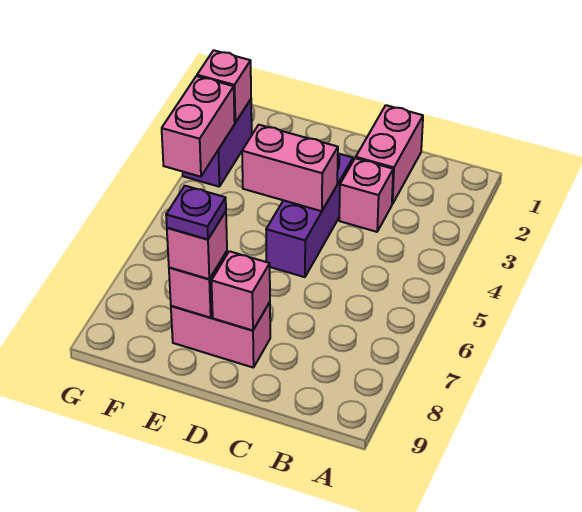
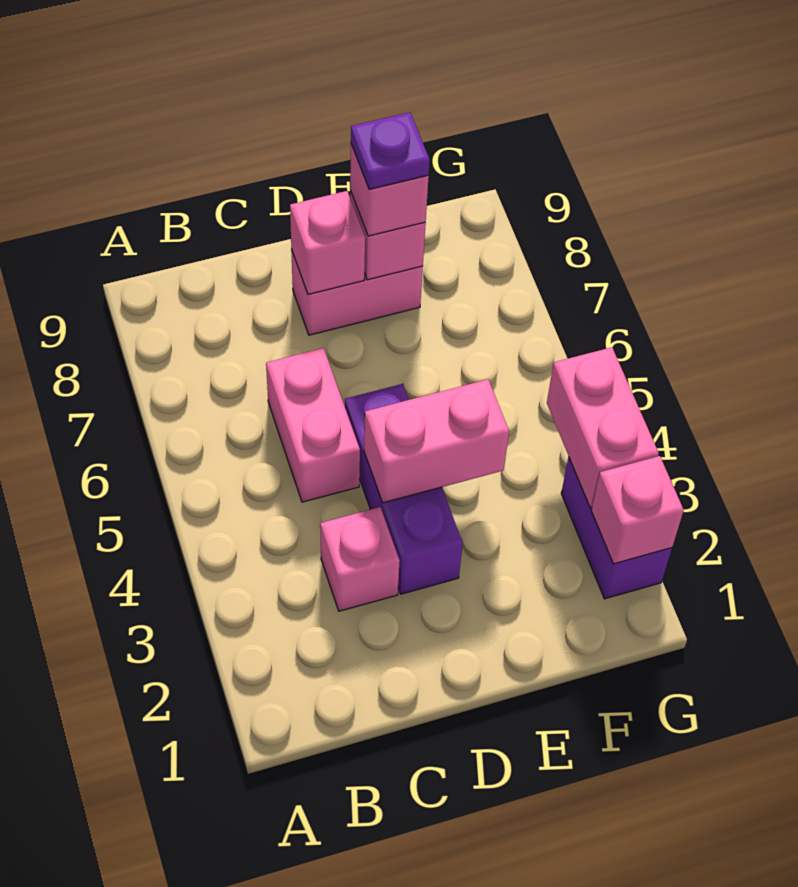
pink 1x2 brick [356,105,423,204] -> pink 1x2 brick moved to [266,348,360,502]

